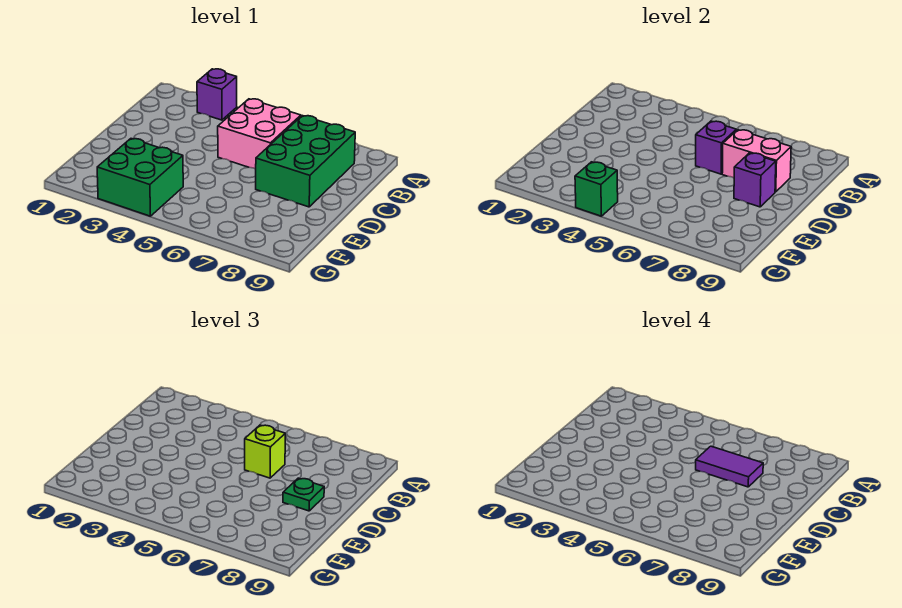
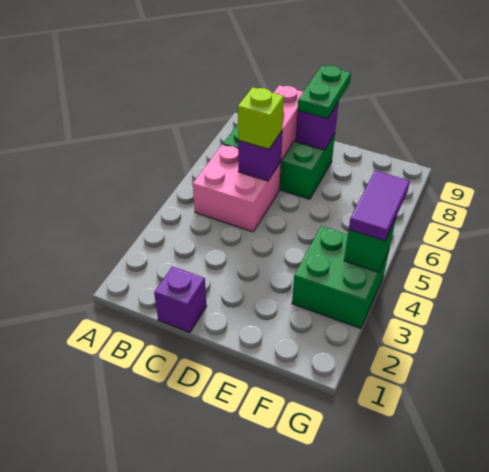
purple 1x1 brick [197,69,237,120] -> purple 1x1 brick moved to [154,266,207,333]
purple 1x2 tile [696,446,763,487] -> purple 1x2 tile moved to [349,171,410,241]
green 1x1 plate [283,478,324,511] -> green 1x2 plate [298,65,351,119]

